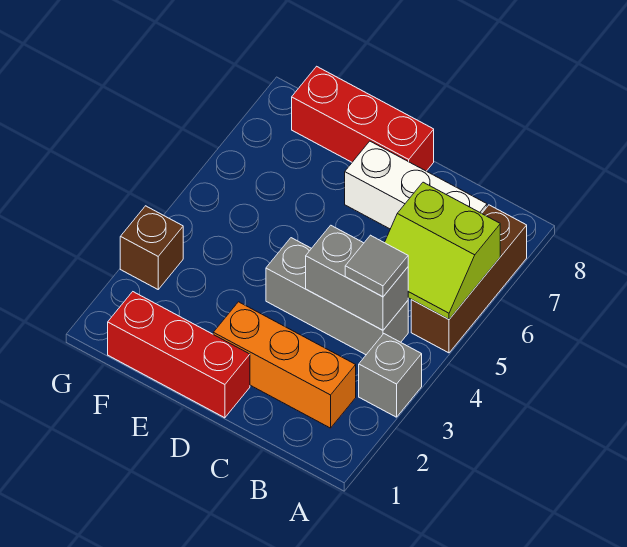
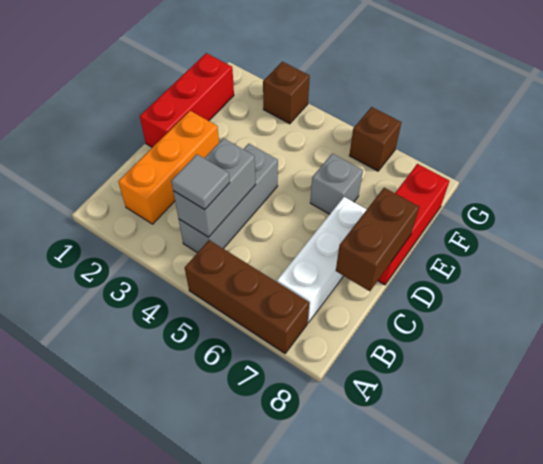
grey 1x1 brick [359,334,422,417] -> grey 1x1 brick moved to [310,154,363,214]
lime 2x2 slope [385,182,500,319] -> none
none -> brown 1x2 brick [336,188,419,291]
none -> brown 1x1 brick [349,107,401,171]

